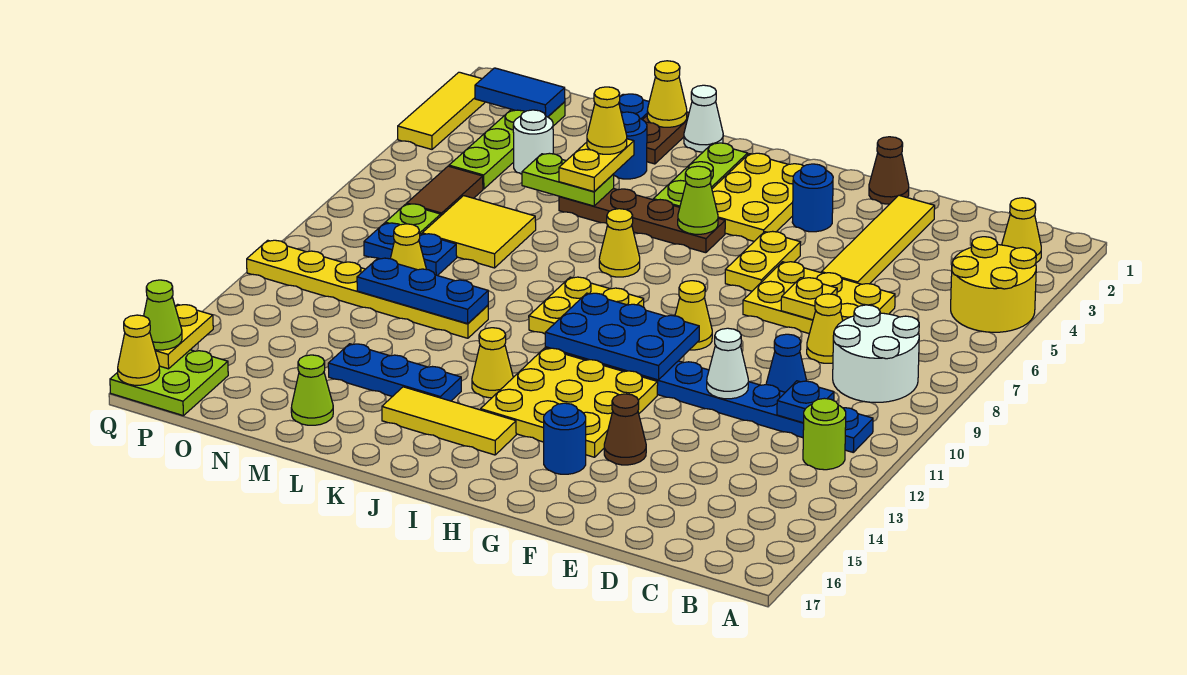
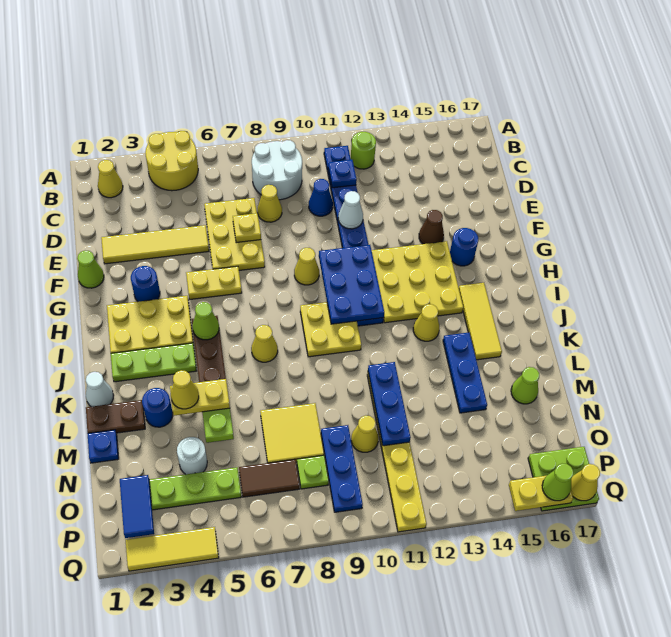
brown 1x1 cone [869,137,909,204] -> lime 1x1 cone [77,251,104,288]
yellow 1x1 cone [647,61,687,127] -> none
blue 1x2 plate [364,223,457,276] -> blue 1x3 plate [321,425,363,512]

